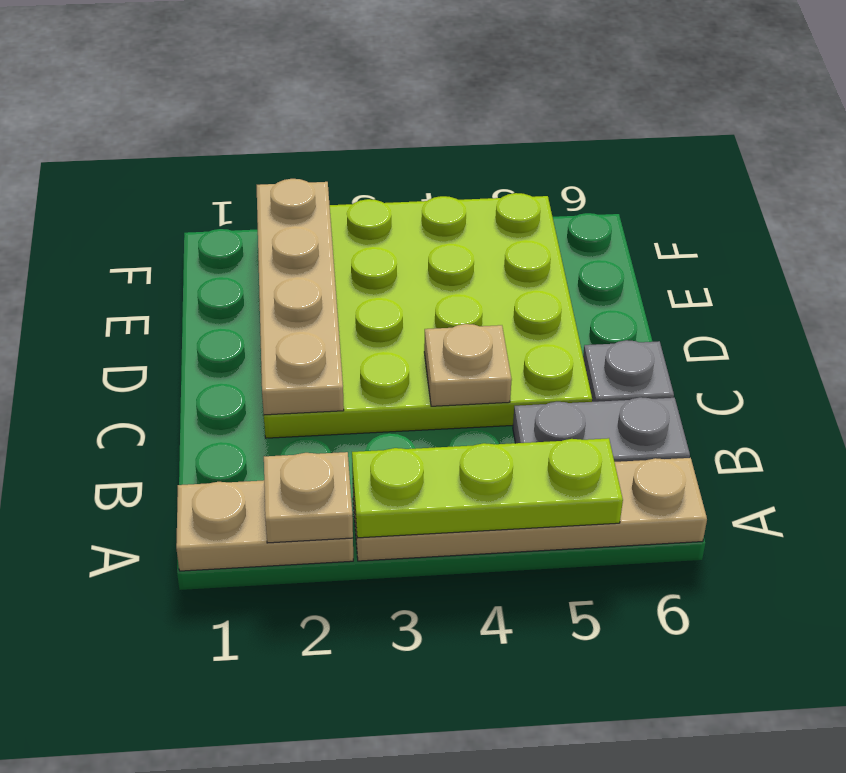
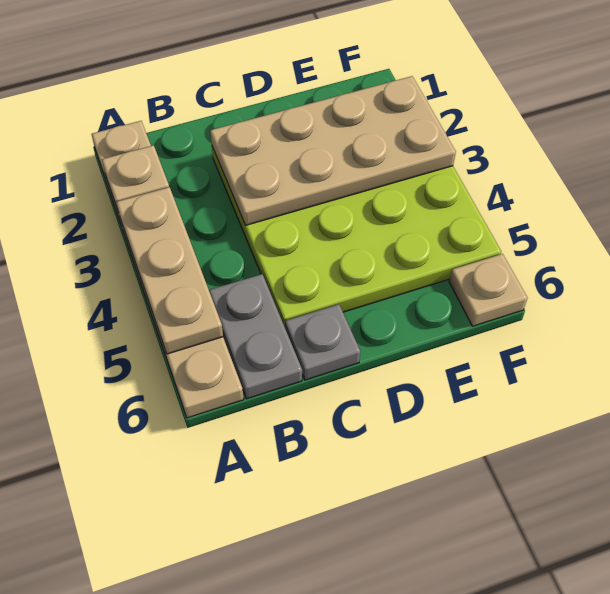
lime 1x3 plate [352,438,623,538] -> tan 1x3 plate [116,187,223,354]
tan 1x4 plate [257,179,344,415] -> tan 2x4 plate [210,76,456,225]
tan 1x1 plate [424,324,512,406] -> tan 1x1 plate moved to [449,254,527,326]

